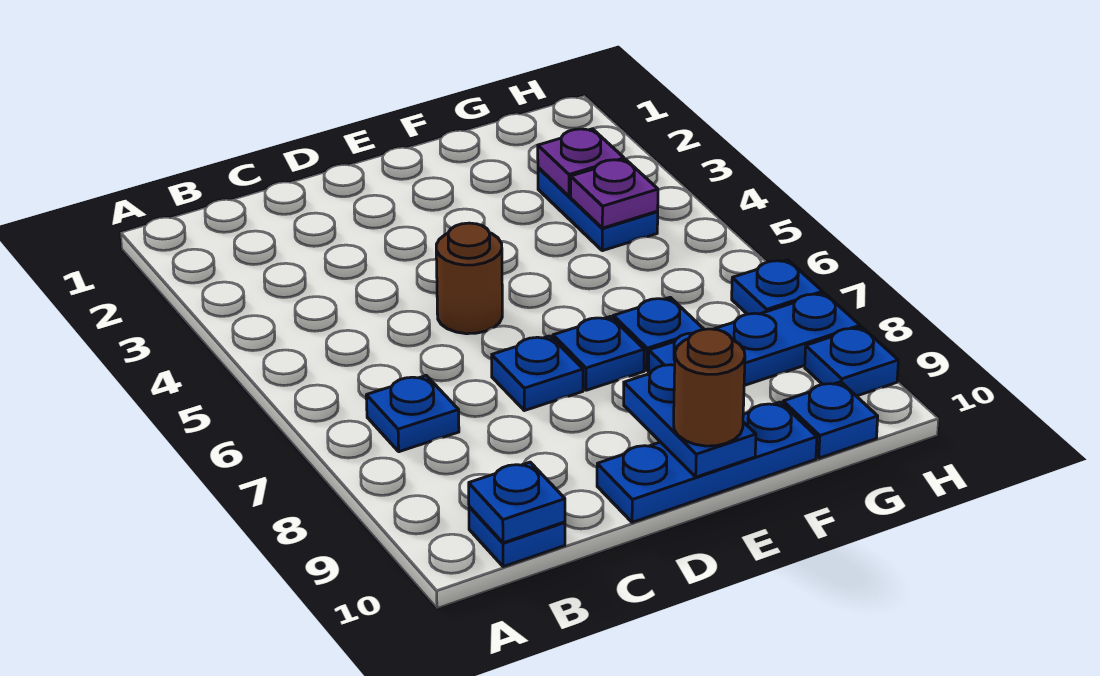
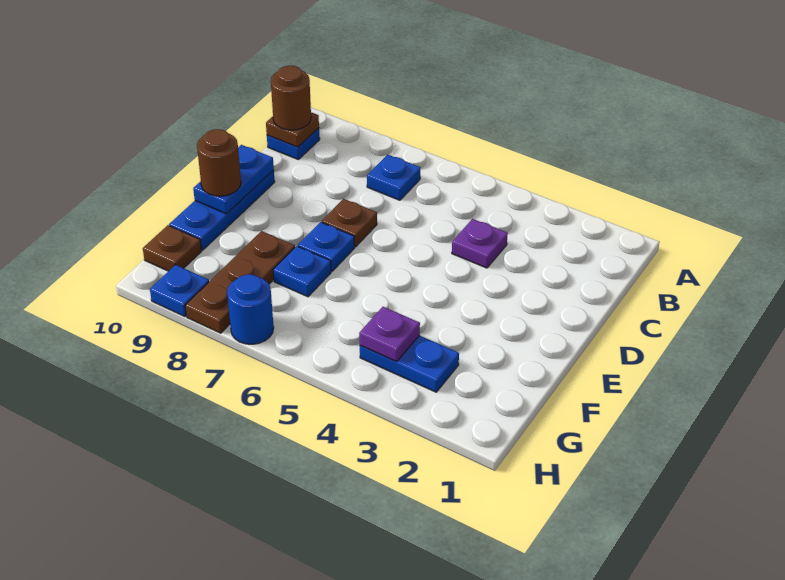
blue 1x1 plate [469,462,565,543] -> brown 1x1 plate [266,112,319,147]
brown 1x1 round brick [436,223,502,334] -> brown 1x1 round brick moved to [271,66,311,130]
blue 1x1 plate [492,336,583,411] -> brown 1x1 plate [322,199,377,247]
blue 1x2 plate [624,365,756,477] -> blue 1x2 plate turned to [193,145,274,214]
blue 1x3 plate [648,293,860,386] -> brown 1x3 plate [185,231,295,333]
purple 1x1 plate [538,129,624,196] -> purple 1x1 plate moved to [452,219,508,268]
blue 1x1 plate [783,382,878,458] -> brown 1x1 plate [143,225,202,271]
blue 1x1 plate [732,260,823,314] -> blue 1x1 round brick [227,274,274,344]

